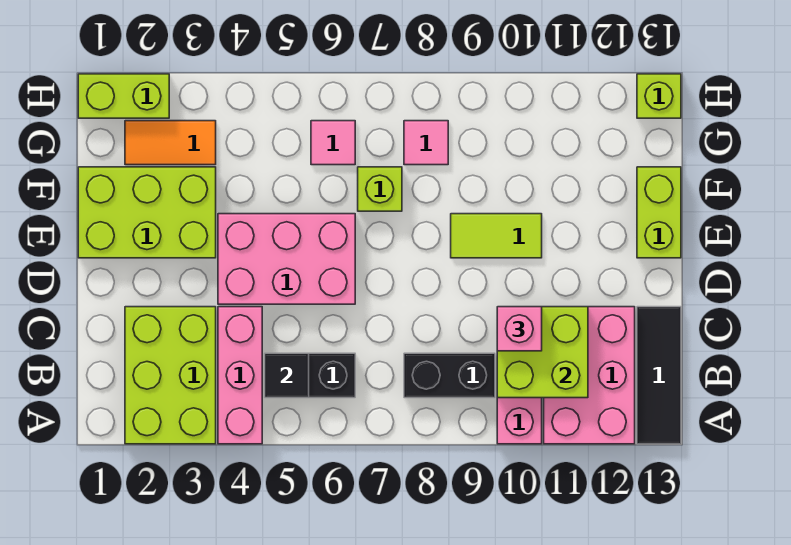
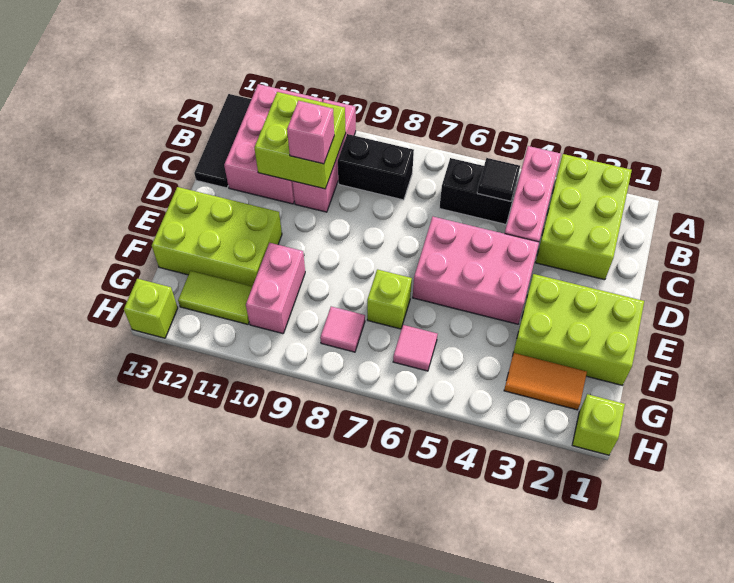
lime 1x2 tile [451,214,542,258] -> lime 1x2 tile moved to [178,271,252,324]
lime 1x2 brick [637,167,681,258] -> lime 2x3 brick [152,187,282,286]
none -> pink 1x2 brick [246,243,305,334]
lime 1x2 brick [78,74,169,118] -> lime 1x1 brick [572,394,625,455]

